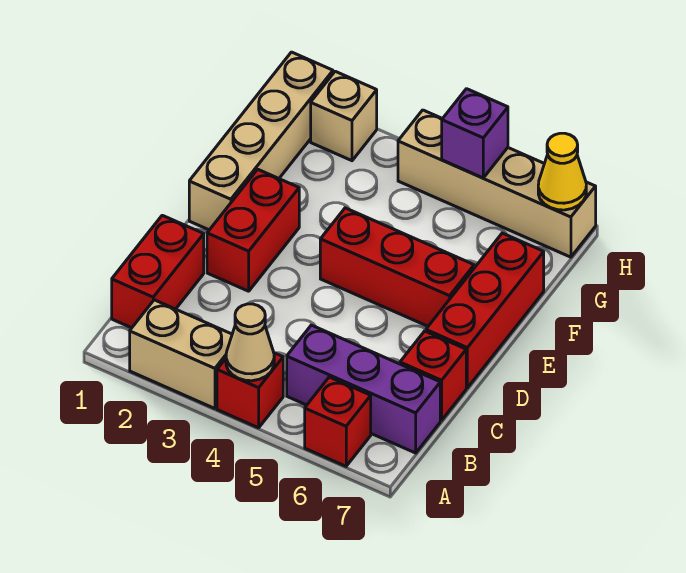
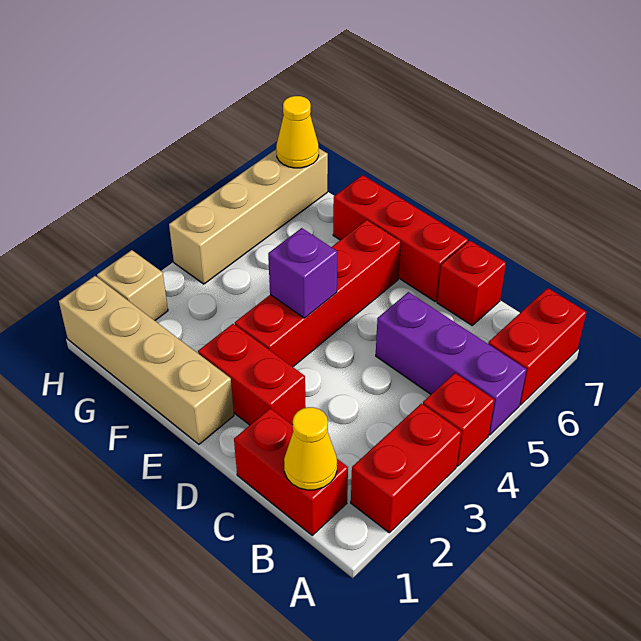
tan 1x2 brick [130,300,232,409] -> red 1x2 brick [351,404,461,533]
tan 1x1 cone [226,304,274,381] -> none
red 1x1 brick [305,377,371,466] -> red 1x2 brick [488,288,586,405]
none -> yellow 1x1 cone [284,407,337,490]
purple 1x3 brick [287,325,440,453] -> purple 1x3 brick turned to [376,292,526,435]
red 1x3 brick [320,208,474,326] -> red 1x4 brick [235,220,401,367]
purple 1x1 brick [442,89,508,178] -> purple 1x1 brick moved to [268,228,337,318]

